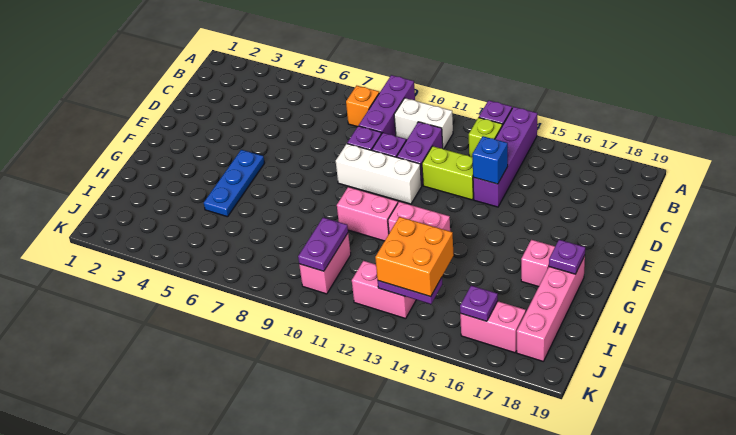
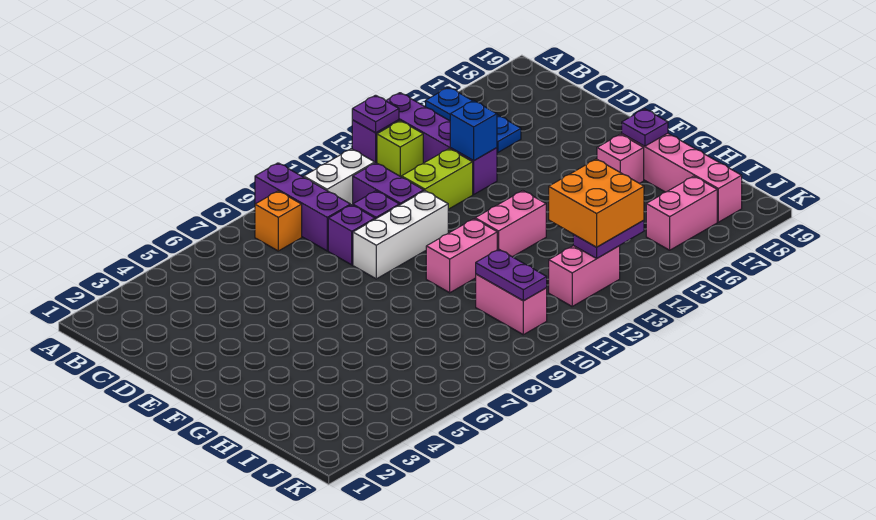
blue 1x3 plate [204,150,264,217] -> blue 1x3 plate moved to [426,87,521,152]
purple 1x1 plate [460,286,498,321] -> purple 1x1 plate moved to [352,95,399,133]

